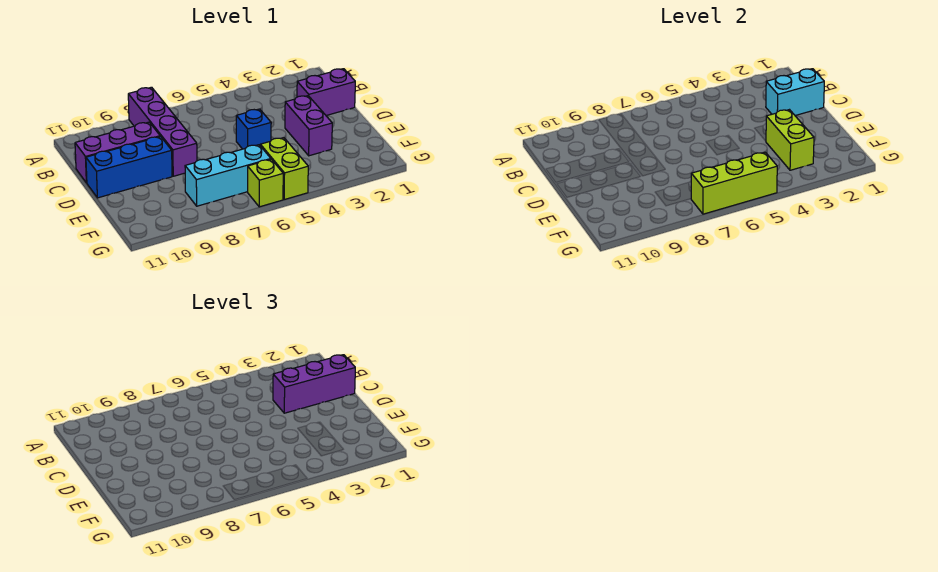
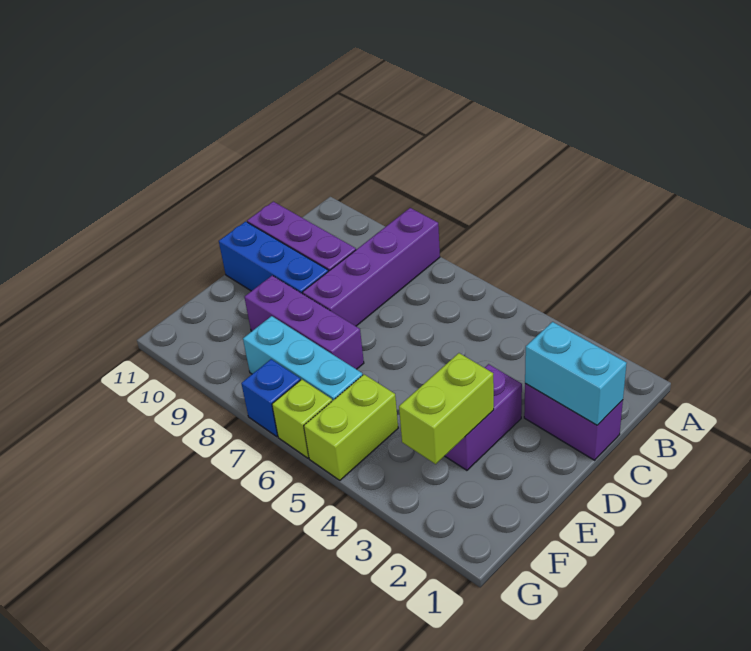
purple 1x3 brick [273,355,355,413] -> purple 1x3 brick moved to [244,276,364,369]
blue 1x1 brick [236,109,271,149] -> blue 1x1 brick moved to [241,359,300,437]
lime 1x3 brick [691,152,777,214] -> none

